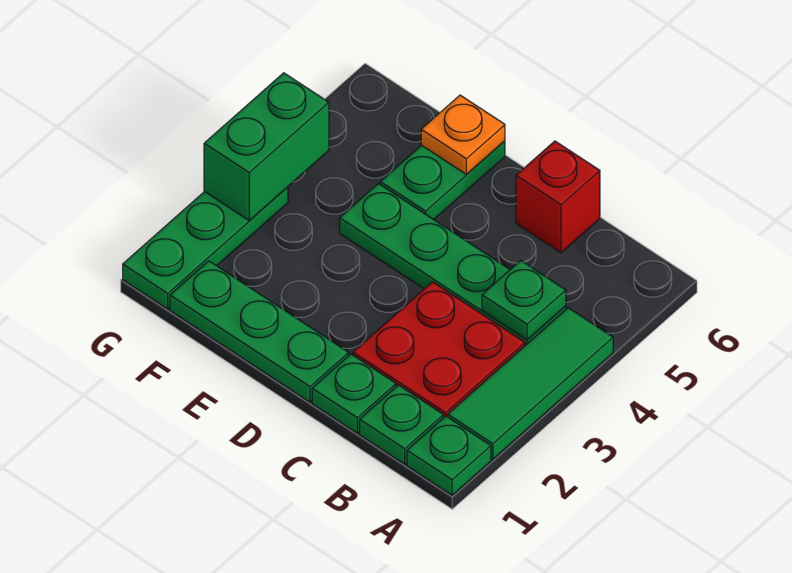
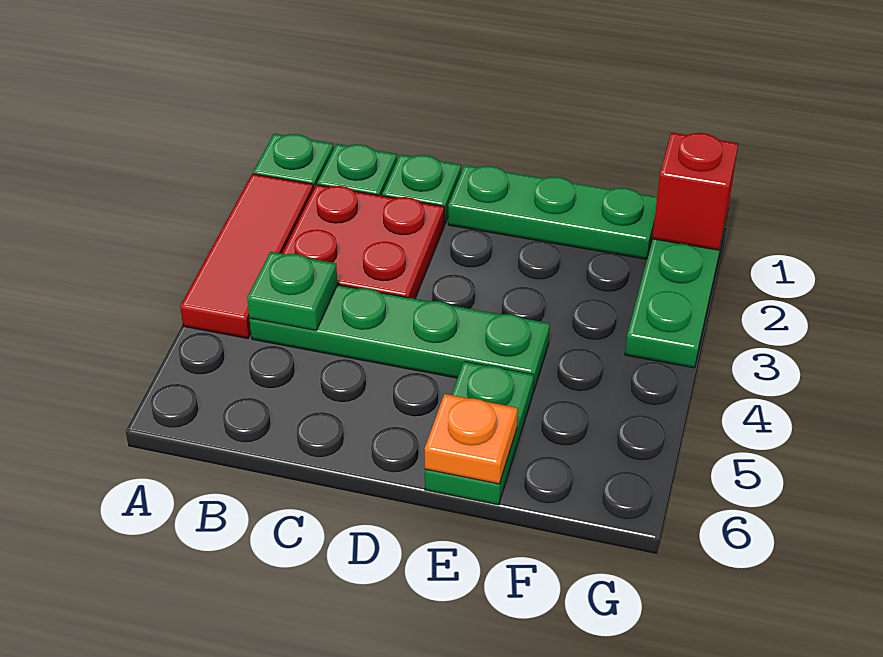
green 1x3 tile [448,308,613,459] -> red 1x3 tile [180,174,313,339]
red 1x1 brick [516,141,600,253] -> red 1x1 brick moved to [652,133,738,250]
green 1x2 brick [204,73,329,220] -> none

